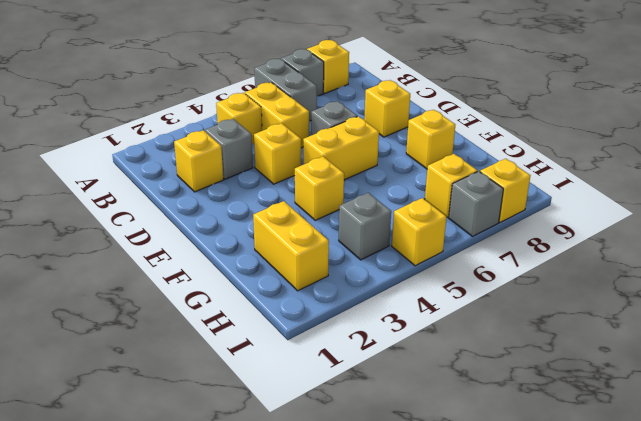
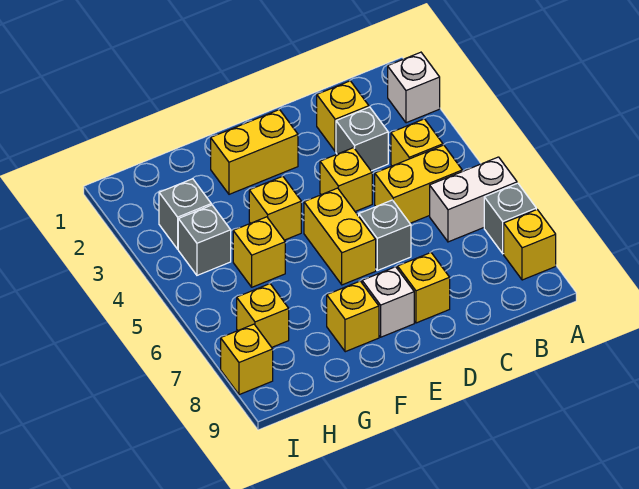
none -> white 1x1 brick [388,52,440,123]
grey 1x2 brick [254,59,317,121] -> white 1x2 brick [430,157,517,242]
none -> white 1x1 brick [362,267,414,337]
yellow 1x2 brick [253,201,329,291] -> yellow 1x2 brick moved to [211,110,298,194]
yellow 1x1 brick [392,198,446,266] -> yellow 1x1 brick moved to [233,217,285,287]
grey 1x1 brick [449,171,503,236] -> grey 1x1 brick moved to [159,179,211,249]

